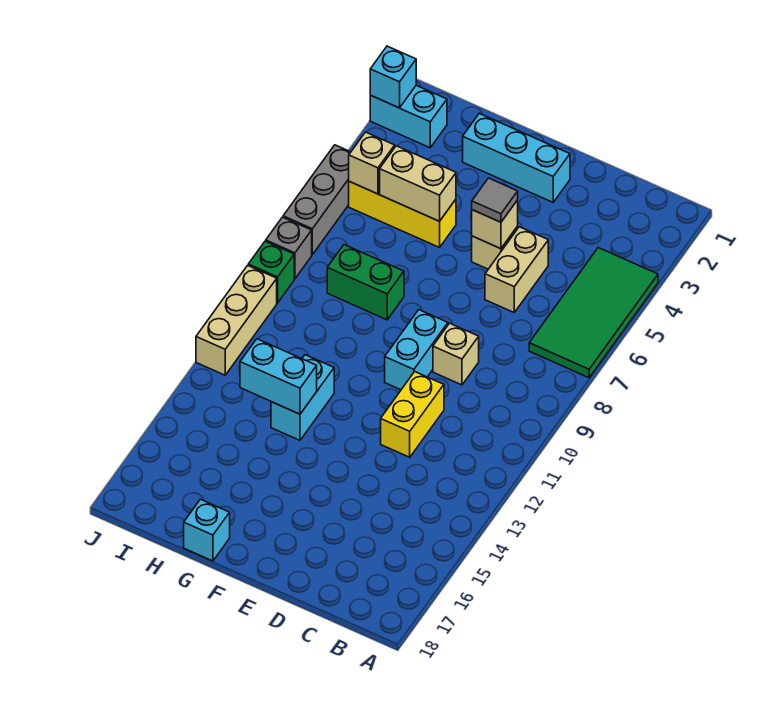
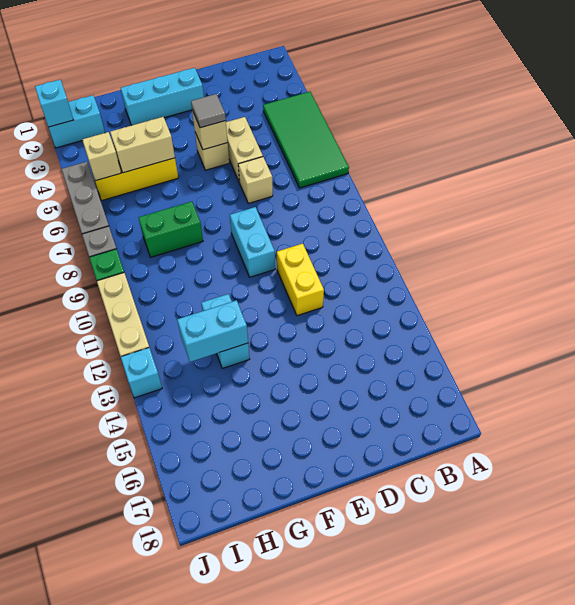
tan 1x1 brick [433,323,479,385] -> tan 1x1 brick moved to [238,157,273,203]
cyan 1x1 brick [184,499,230,561] -> cyan 1x1 brick moved to [121,348,162,398]

